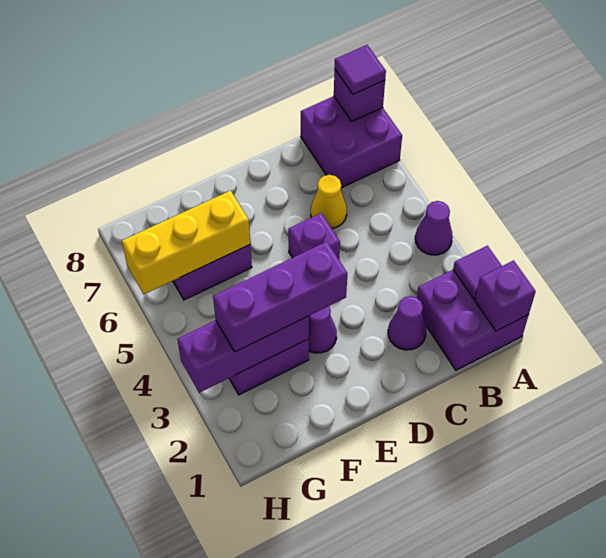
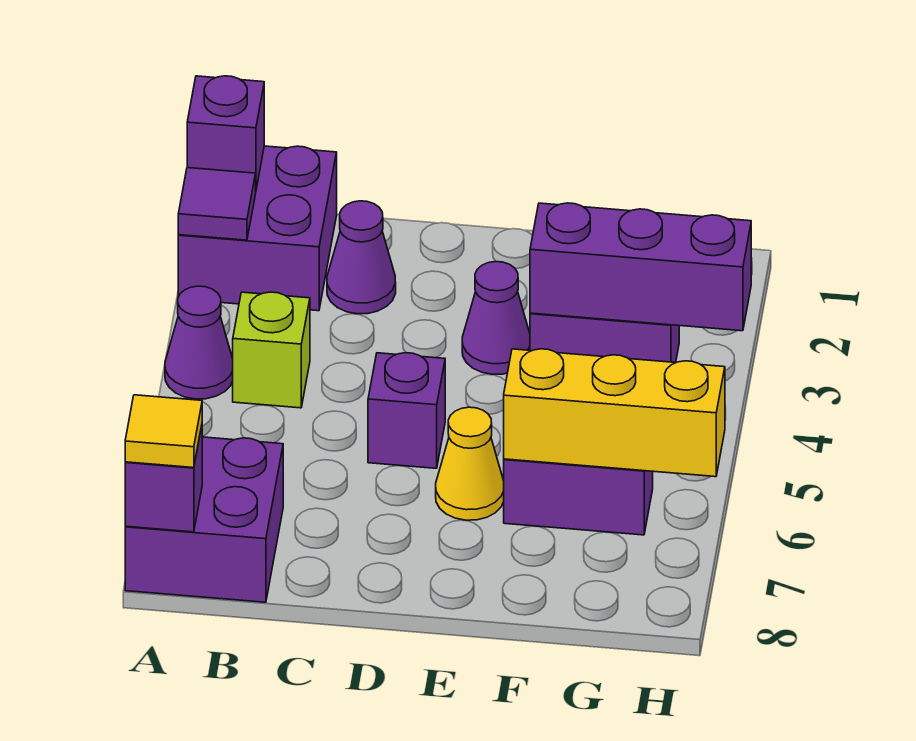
purple 1x1 tile [335,45,386,94] -> yellow 1x1 tile [125,395,202,468]
none -> lime 1x1 brick [233,292,310,408]
yellow 1x1 cone [311,175,347,229] -> yellow 1x1 cone moved to [436,407,504,520]
purple 1x3 brick [213,242,347,352] -> none

